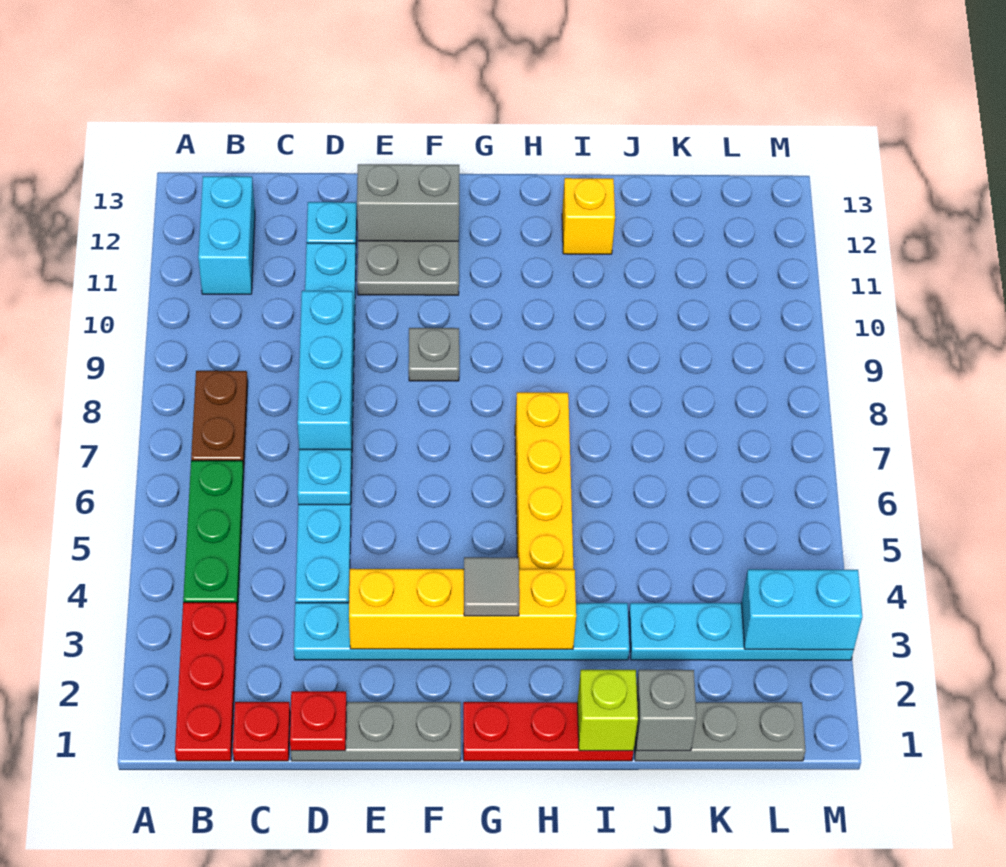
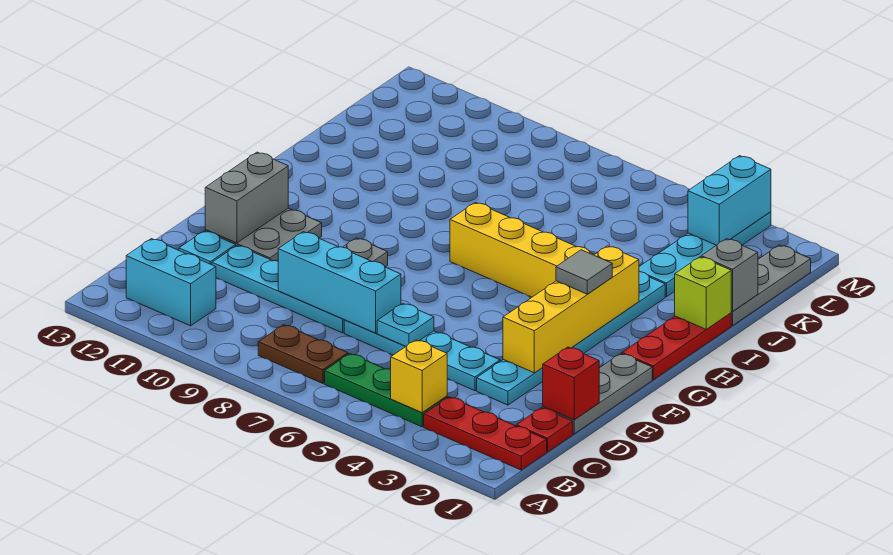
red 1x1 plate [290,691,347,751] -> red 1x1 brick [543,347,599,420]
yellow 1x1 brick [562,178,615,254] -> yellow 1x1 brick moved to [391,340,447,413]

